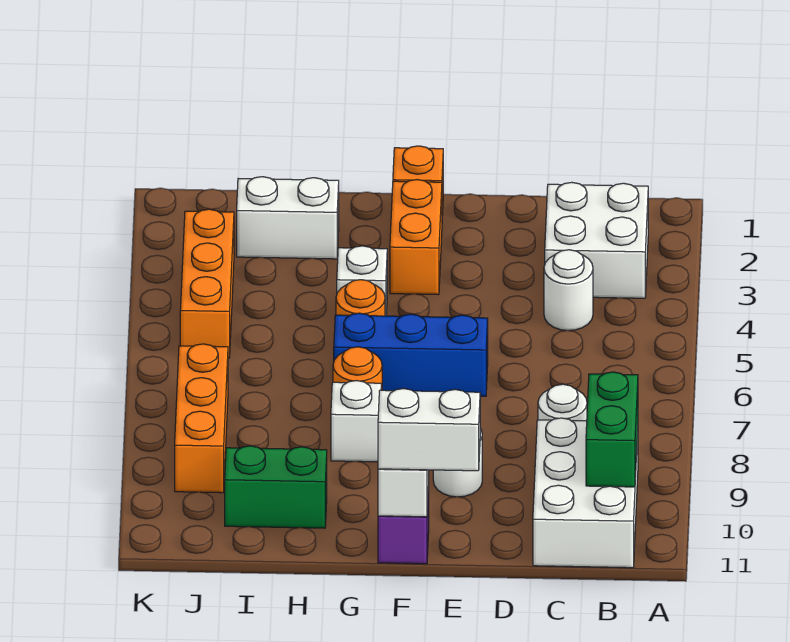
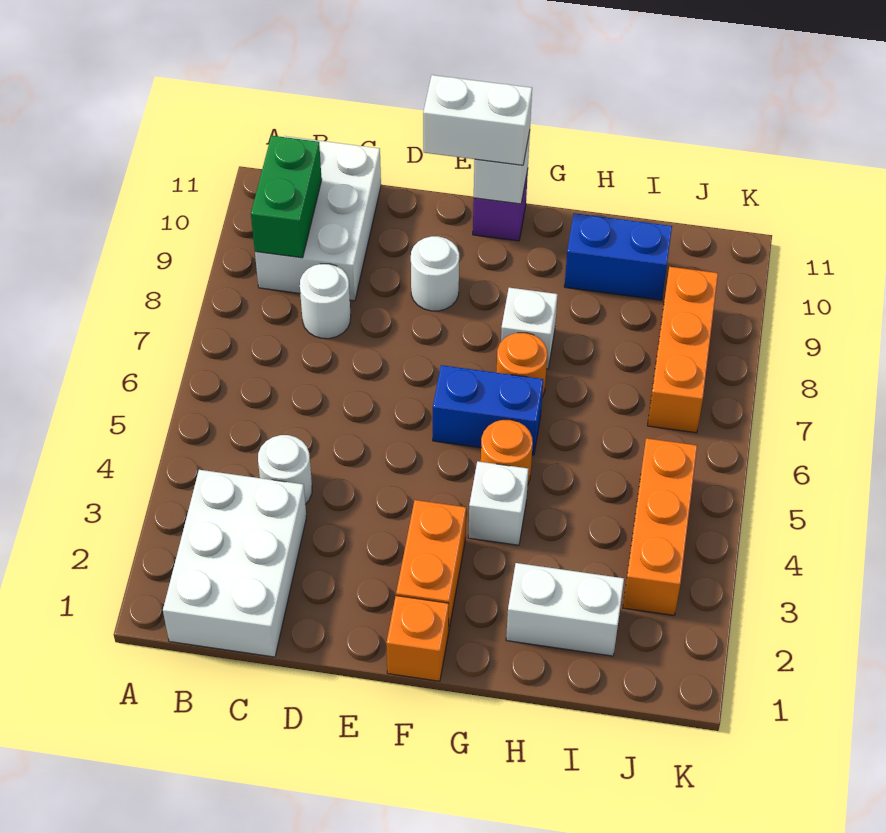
white 2x2 brick [545,182,648,298] -> white 2x3 brick [163,470,307,657]
blue 1x3 brick [334,313,488,396] -> blue 1x2 brick [433,365,543,455]
green 1x2 brick [225,446,327,528] -> blue 1x2 brick [564,213,672,300]

